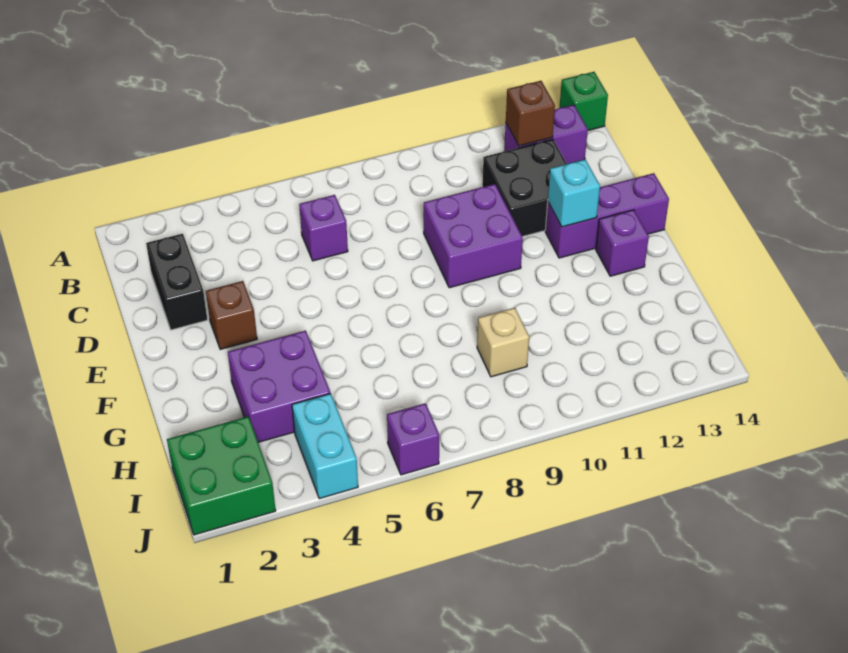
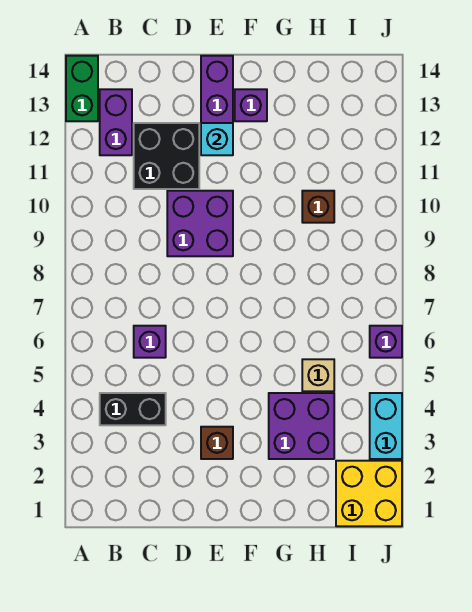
green 1x1 brick [560,72,608,130] -> green 1x2 brick [66,56,98,121]
brown 1x1 brick [506,81,555,146] -> brown 1x1 brick moved to [302,191,334,223]
black 1x2 brick [146,234,208,330] -> black 1x2 brick moved to [100,393,166,425]
tan 1x1 brick [477,308,529,377] -> tan 1x1 brick moved to [302,359,334,391]
green 2x2 brick [167,417,276,535] -> yellow 2x2 brick [336,461,402,526]
cyan 1x2 brick [292,393,358,499] -> cyan 1x2 brick turned to [370,393,402,459]

